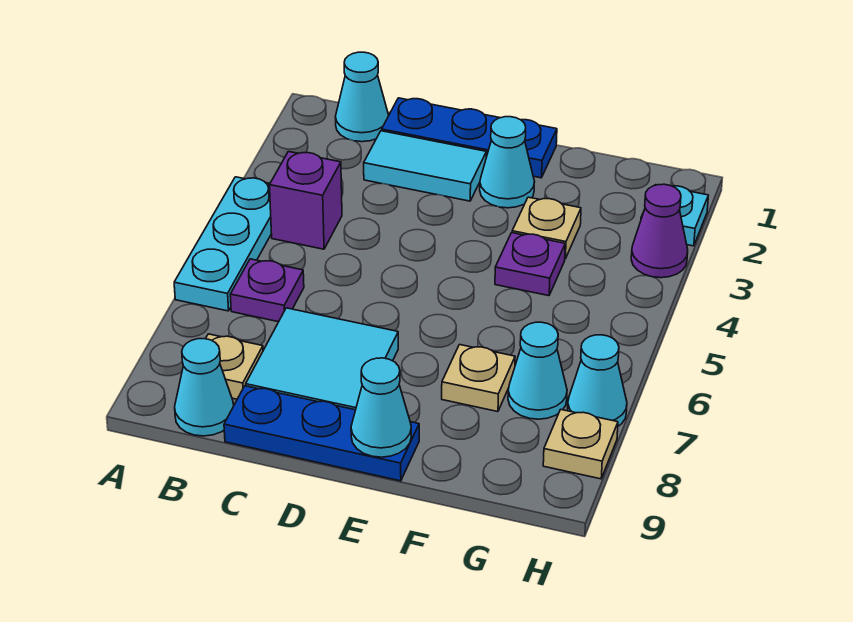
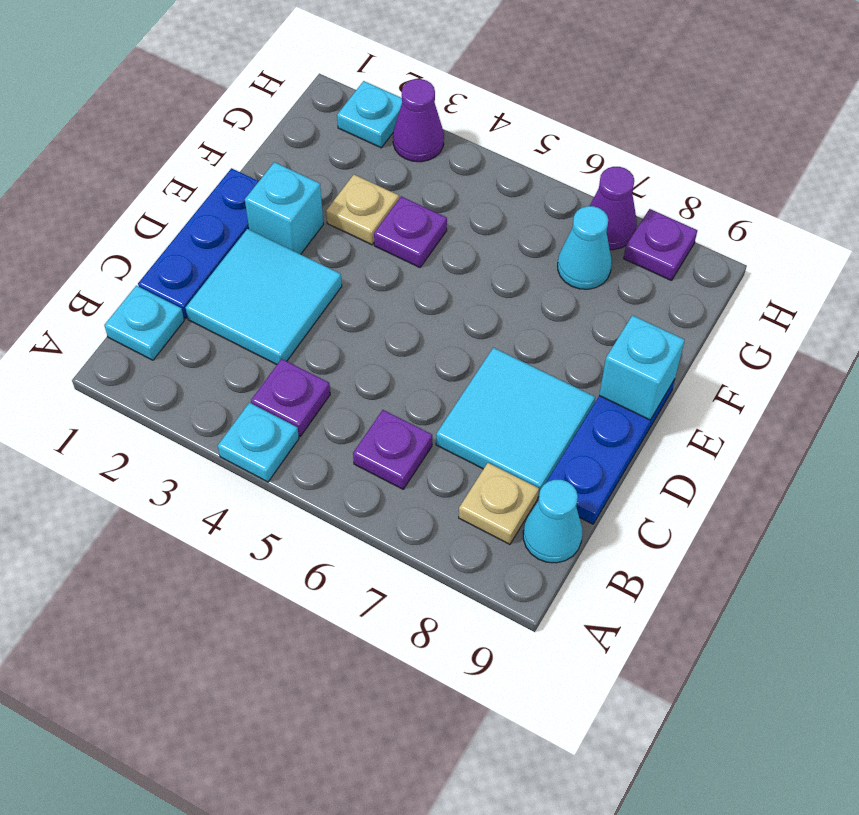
cyan 1x3 plate [174,177,271,311] -> cyan 1x1 plate [218,403,299,482]
cyan 1x1 cone [335,52,389,142] -> cyan 1x1 plate [104,286,184,360]
purple 1x1 brick [270,152,342,249] -> purple 1x1 plate [251,359,330,436]
cyan 1x2 tile [364,131,486,201] -> cyan 2x2 tile [186,229,342,365]
cyan 1x1 cone [480,117,535,208] -> cyan 1x1 brick [245,162,323,254]
cyan 1x1 cone [351,358,411,457] -> cyan 1x1 brick [599,315,685,420]
tan 1x1 plate [442,345,515,412] -> none
cyan 1x1 cone [568,335,627,426] -> purple 1x1 cone [590,167,637,250]
tan 1x1 plate [543,410,618,479] -> purple 1x1 plate [624,209,697,281]

